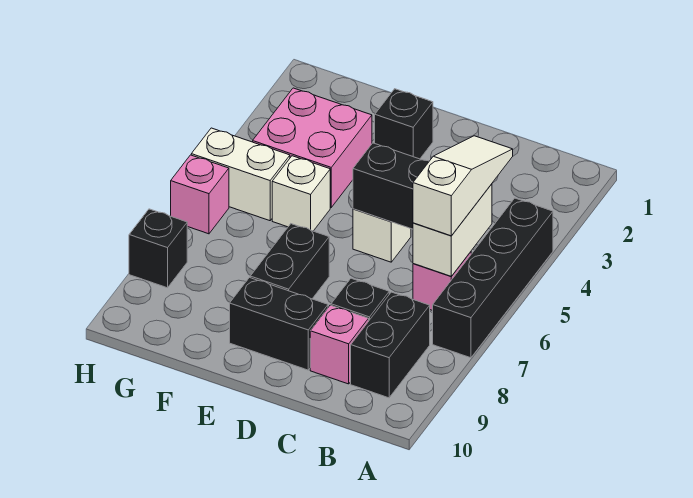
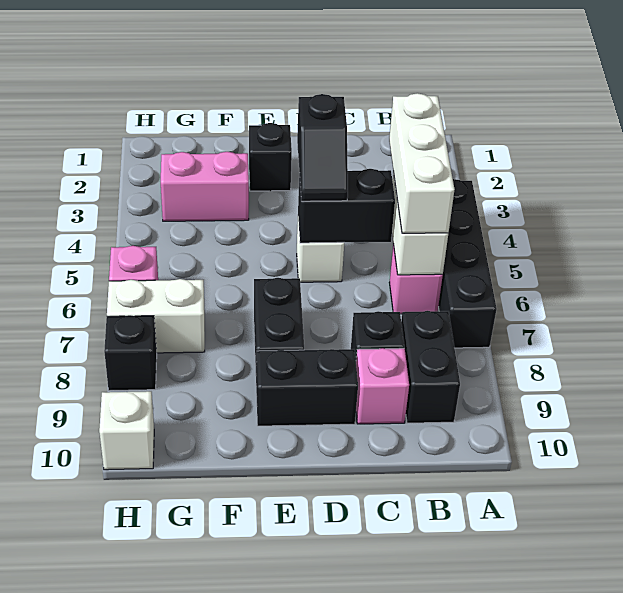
white 1x3 slope [413,136,513,236] -> white 1x3 brick [389,93,455,233]
none -> black 1x2 slope [297,94,348,201]
pink 2x2 brick [253,88,372,207] -> pink 1x2 brick [161,152,249,221]
white 1x1 brick [272,156,330,231] -> white 1x1 brick moved to [99,391,154,470]
white 1x2 brick [191,128,290,221] -> white 1x2 brick moved to [107,279,205,353]

